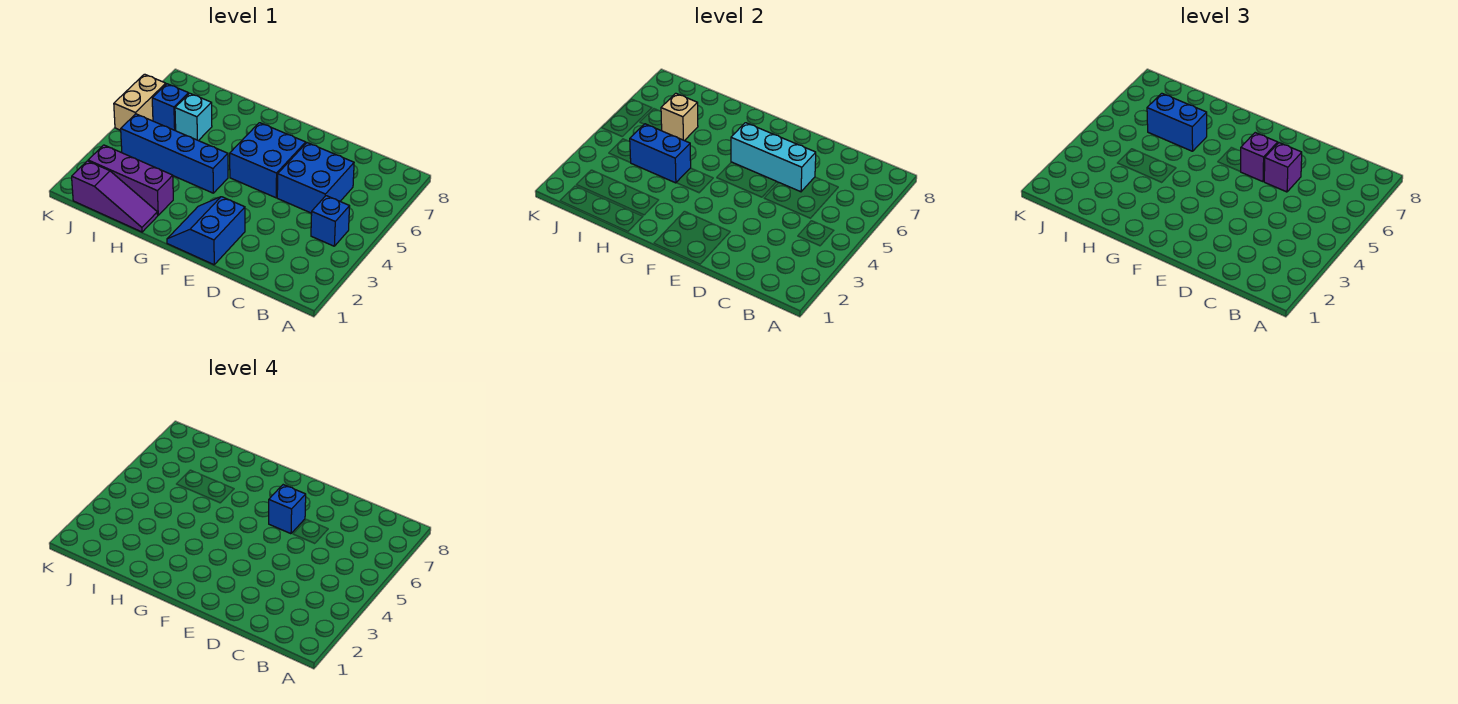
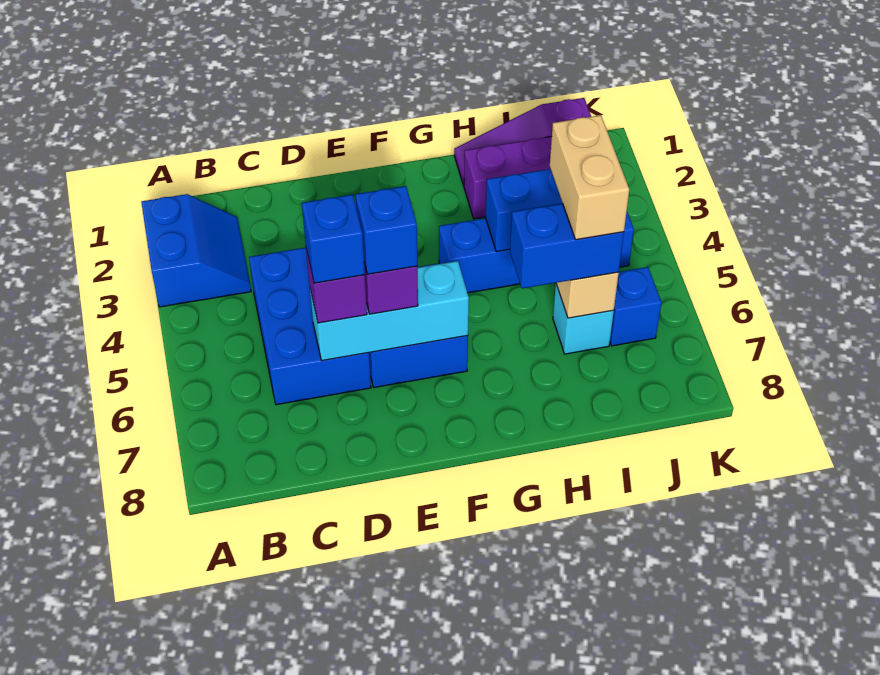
blue 1x1 brick [311,196,350,246] -> blue 1x1 brick moved to [302,195,365,283]
blue 2x2 brick [277,143,354,213] -> blue 2x3 brick [249,248,371,405]
blue 2x2 slope [167,197,245,265] -> blue 2x2 slope moved to [141,194,251,307]
tan 1x2 brick [114,74,166,130] -> tan 1x2 brick moved to [550,115,629,240]

